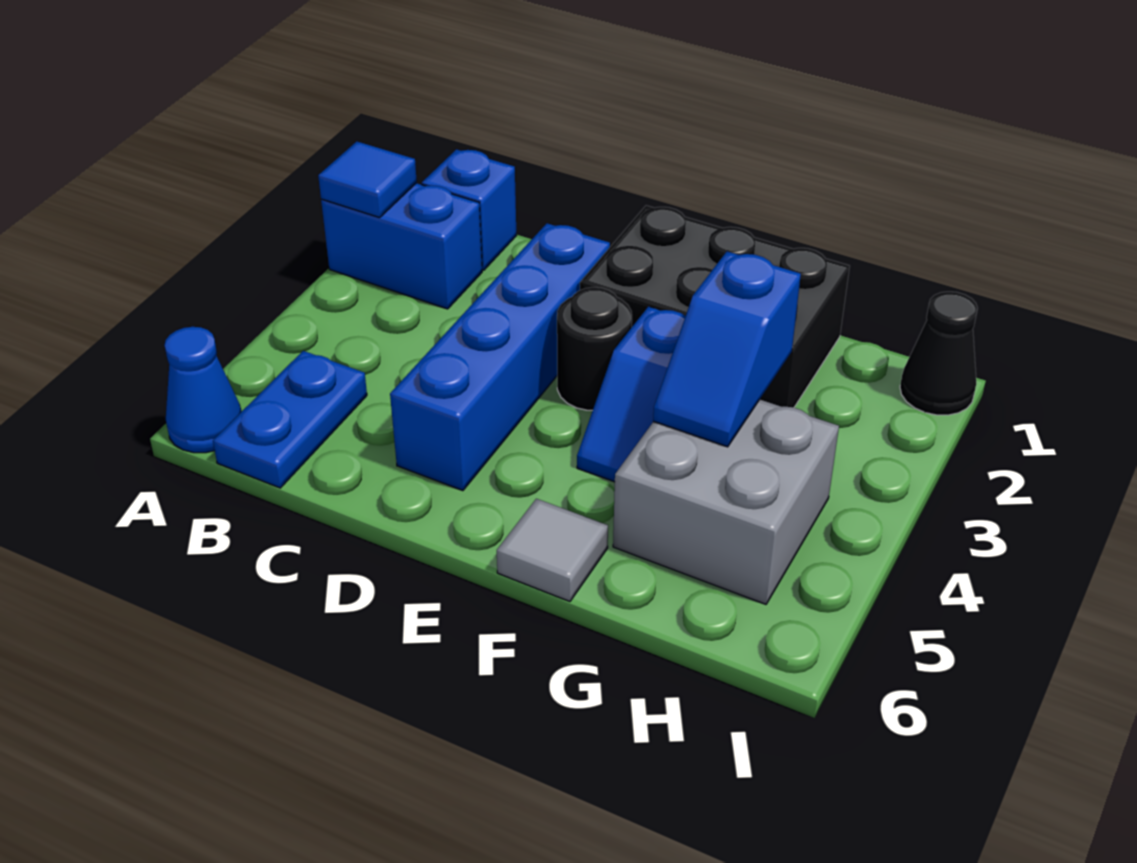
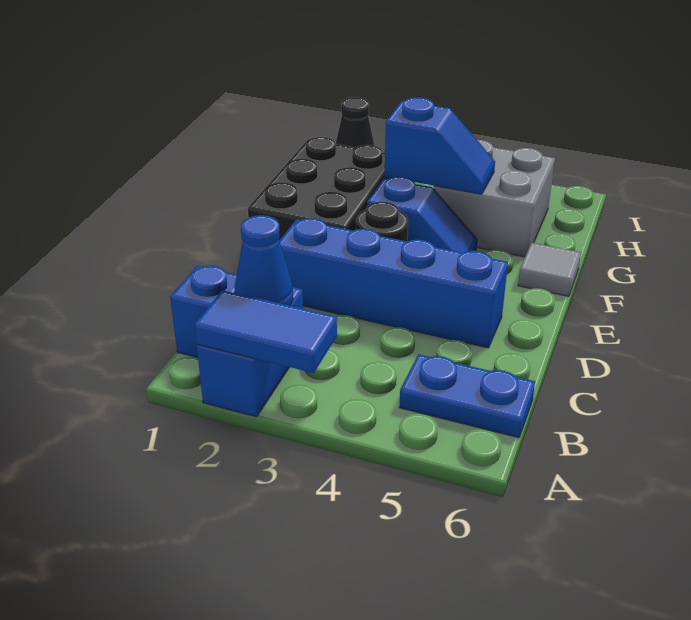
blue 1x1 tile [318,141,417,218] -> blue 1x2 tile [194,290,337,373]
blue 1x1 cone [165,327,242,453] -> blue 1x1 cone moved to [235,215,293,306]

